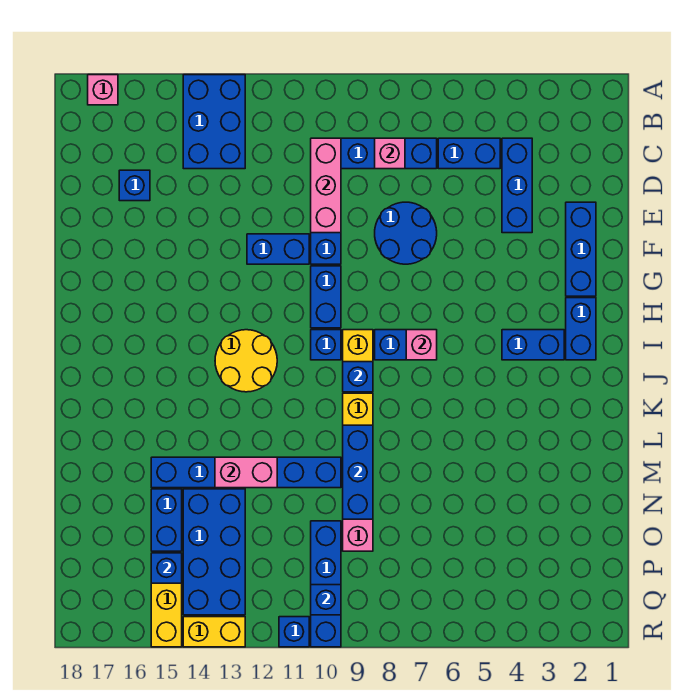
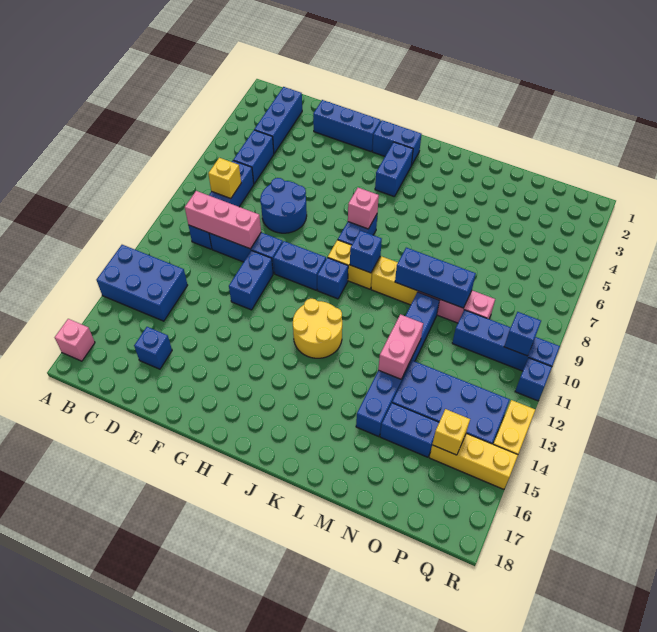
blue 1x3 brick [502,138,532,233] -> blue 1x3 brick turned to [254,87,302,153]
pink 1x1 brick [375,138,405,169] -> yellow 1x1 brick [208,158,241,198]
blue 1x1 brick [151,553,182,583] -> yellow 1x1 brick [432,409,470,455]

